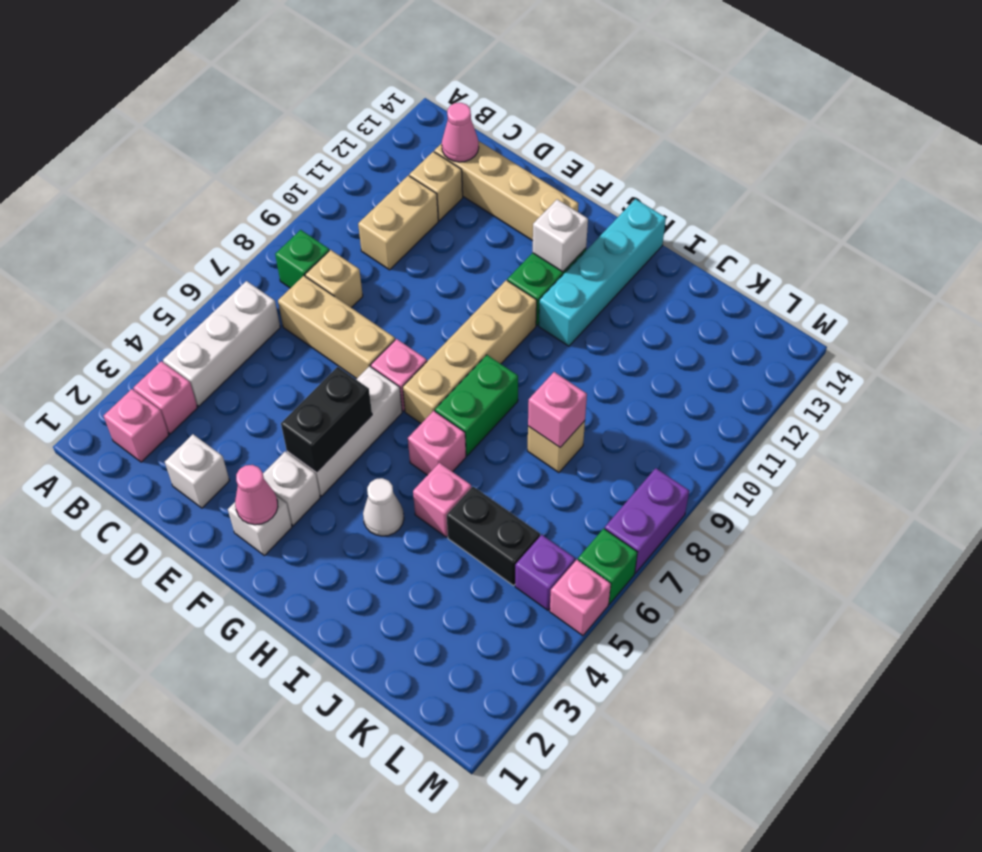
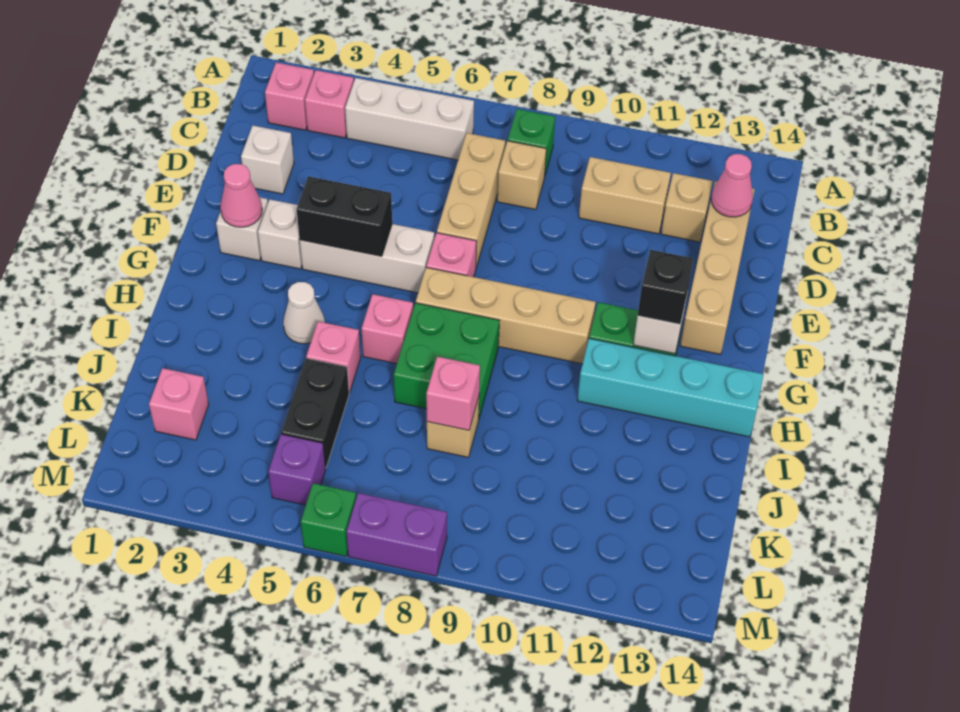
none -> black 1x1 brick [638,250,693,324]
green 1x2 brick [435,355,518,456] -> green 2x2 brick [394,303,500,418]
pink 1x1 brick [550,560,611,636] -> pink 1x1 brick moved to [149,368,209,440]

